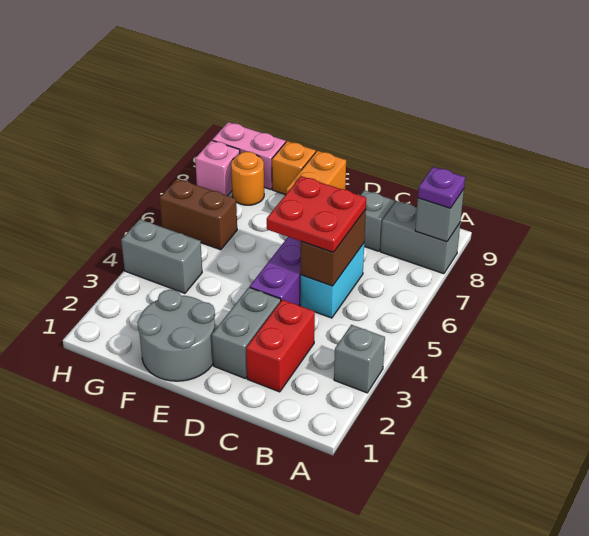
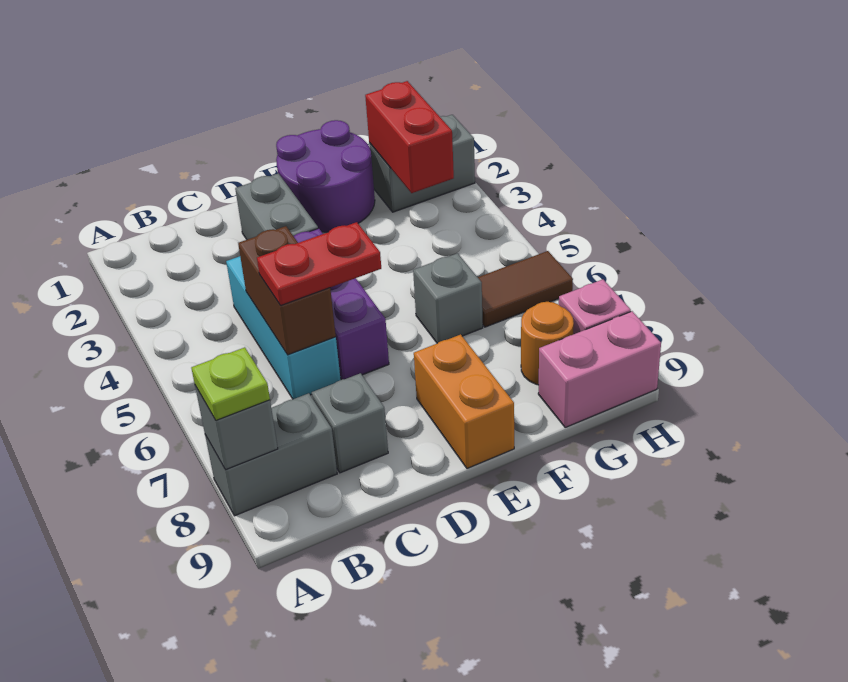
grey 1x1 brick [334,325,385,393] -> grey 1x1 brick moved to [413,253,483,343]
purple 1x1 plate [418,167,465,208] -> lime 1x1 plate [191,347,270,420]
red 1x2 brick [246,300,315,392] -> red 1x2 brick moved to [365,81,454,193]
cyan 1x2 brick [300,243,364,318] -> cyan 1x3 brick [226,256,341,399]
red 2x2 plate [267,176,366,252] -> red 1x2 plate [257,222,381,306]
grey 2x2 round brick [137,290,215,381] -> purple 2x2 round brick [276,120,375,232]
orange 1x1 brick [272,141,316,195] -> none
grey 1x2 brick [121,219,202,293] -> grey 1x2 brick moved to [369,115,475,212]
brown 1x2 brick [159,179,237,250] -> brown 1x2 tile [478,251,573,327]

